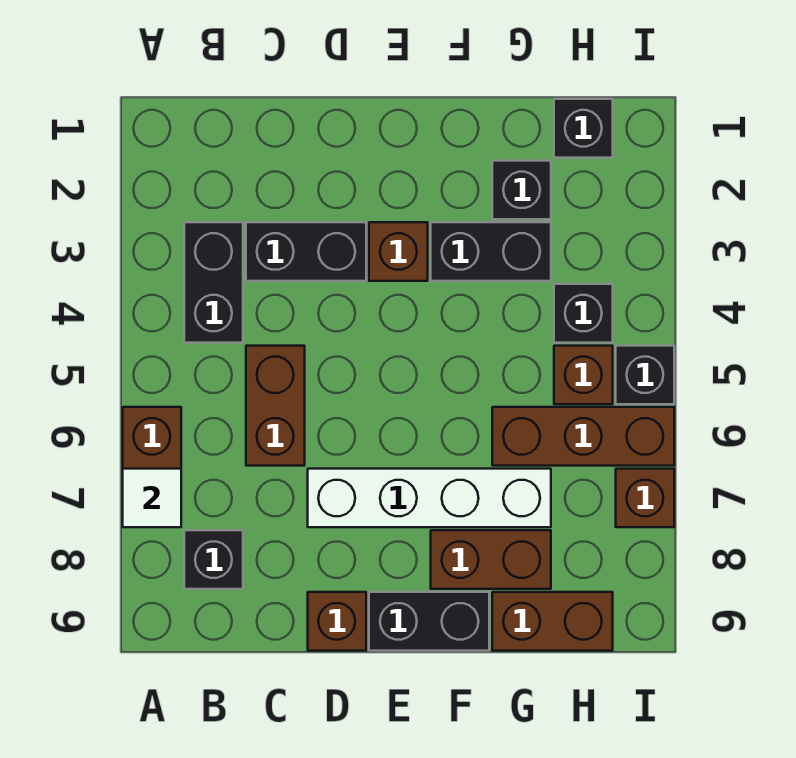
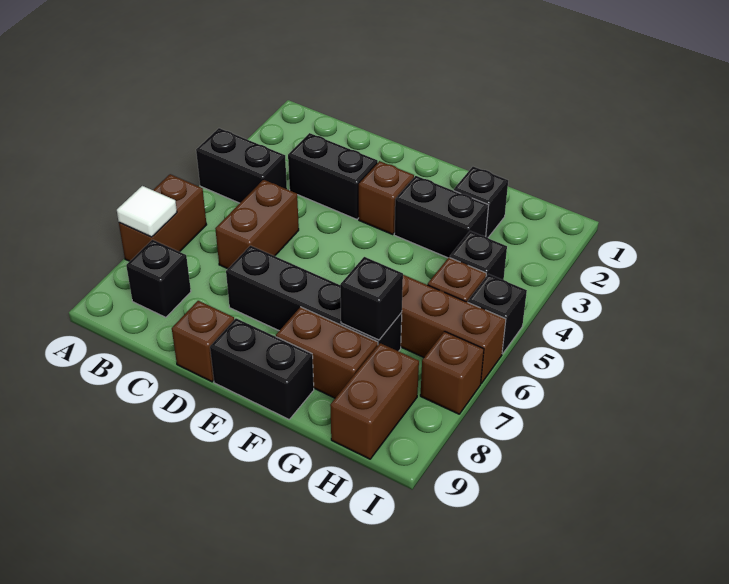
black 1x2 brick [184,222,243,343] -> black 1x2 brick turned to [196,128,287,203]
white 1x4 brick [308,469,551,527] -> black 1x4 brick [226,246,402,351]
brown 1x2 brick [492,592,613,651] -> brown 1x2 brick turned to [330,343,419,459]
black 1x1 brick [554,99,613,158] -> black 1x1 brick moved to [340,257,403,340]

